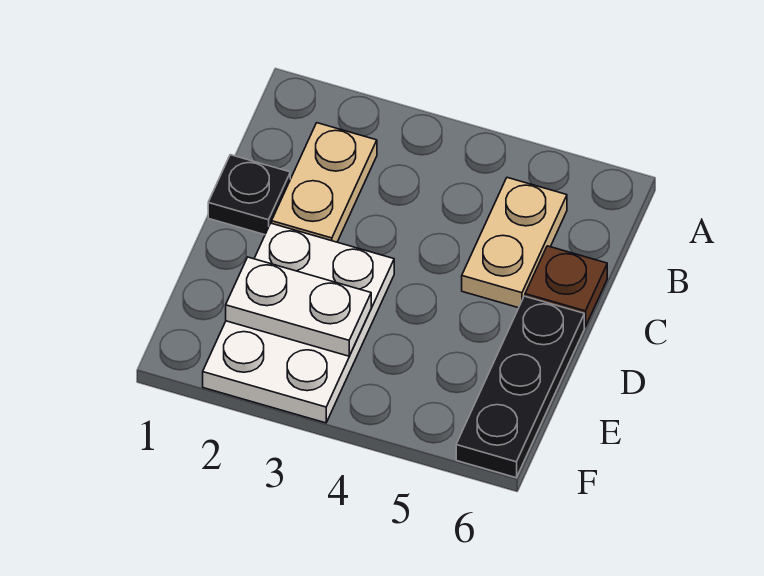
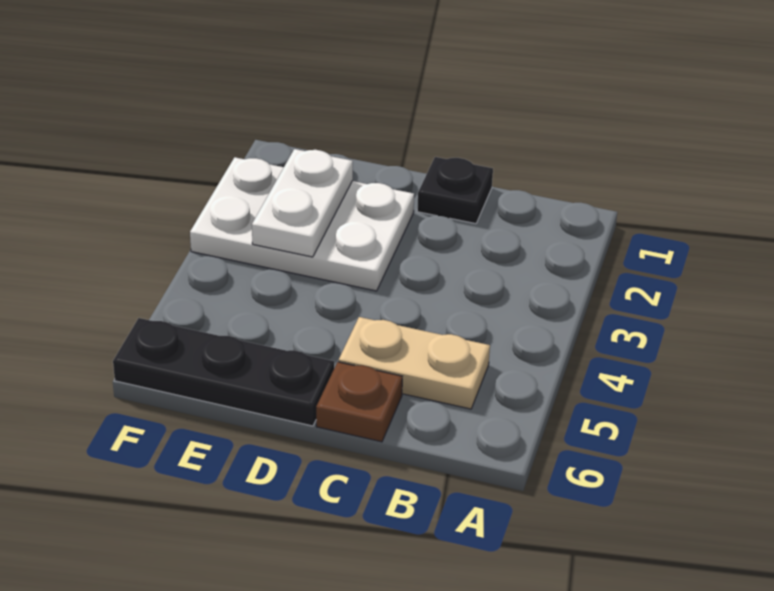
tan 1x2 plate [272,123,377,242] -> none

